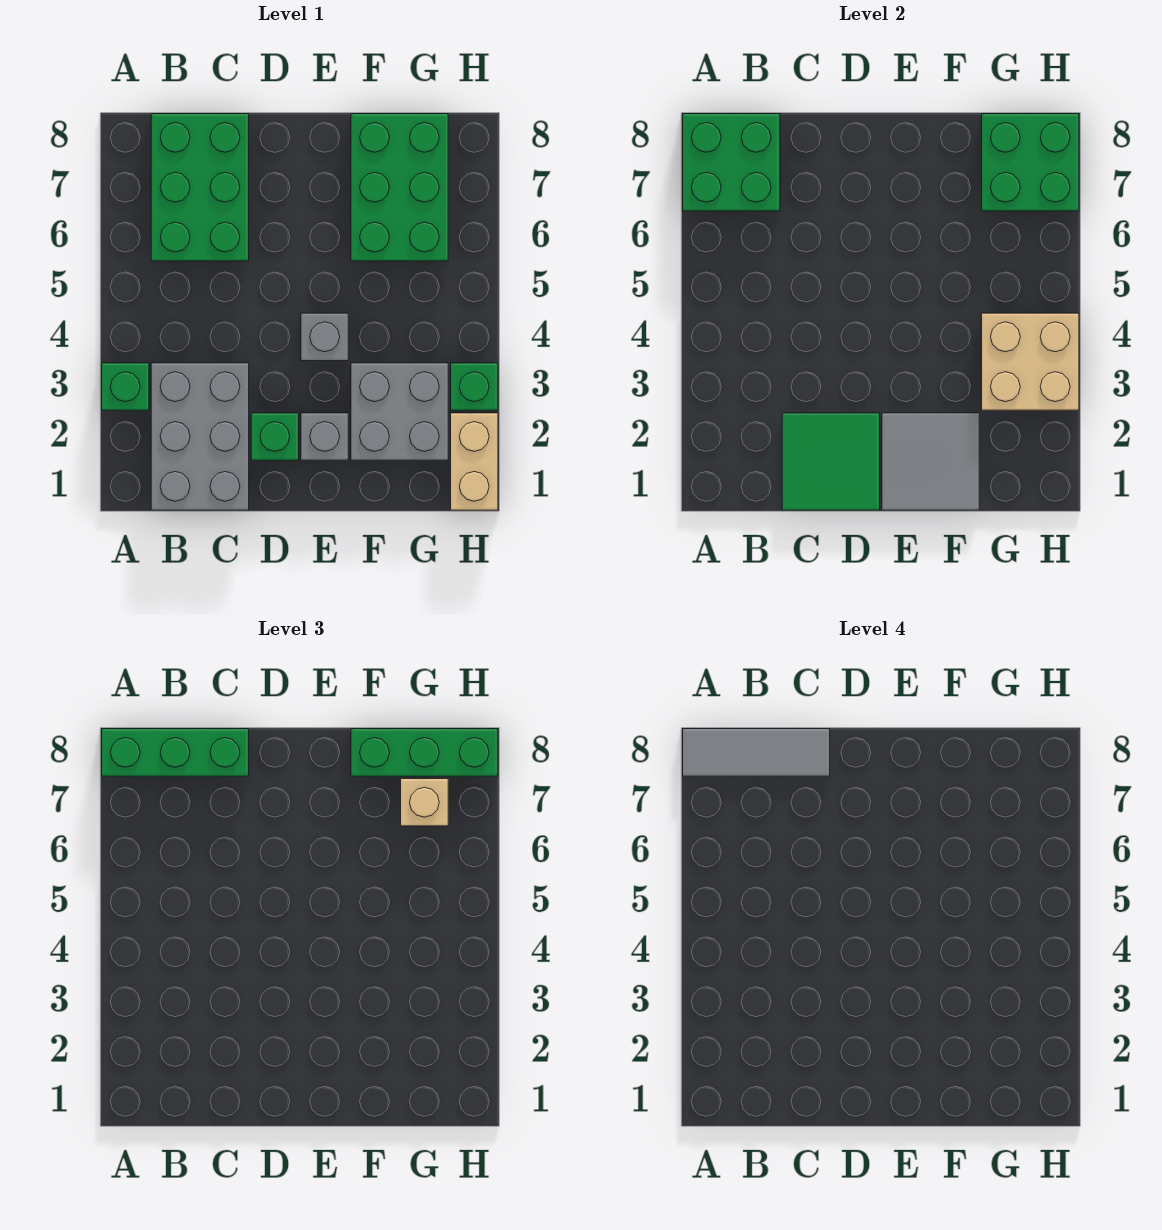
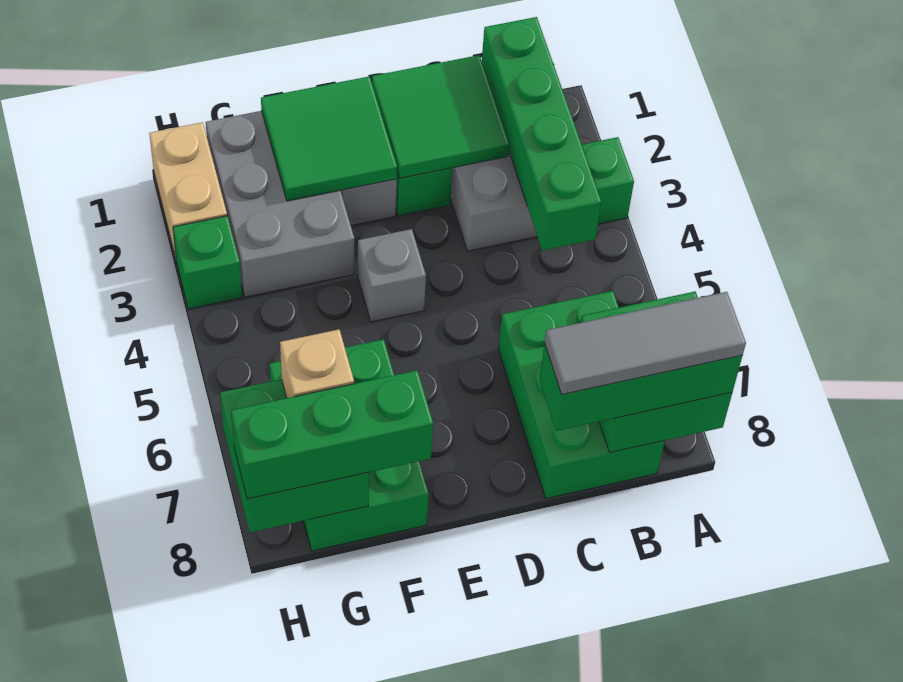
none -> green 1x4 brick [482,17,602,251]
grey 2x2 tile [882,413,979,510] -> green 2x2 tile [261,77,397,201]
grey 2x2 brick [351,363,448,460] -> grey 2x3 brick [206,111,354,297]
tan 2x2 brick [982,313,1079,410] -> none

